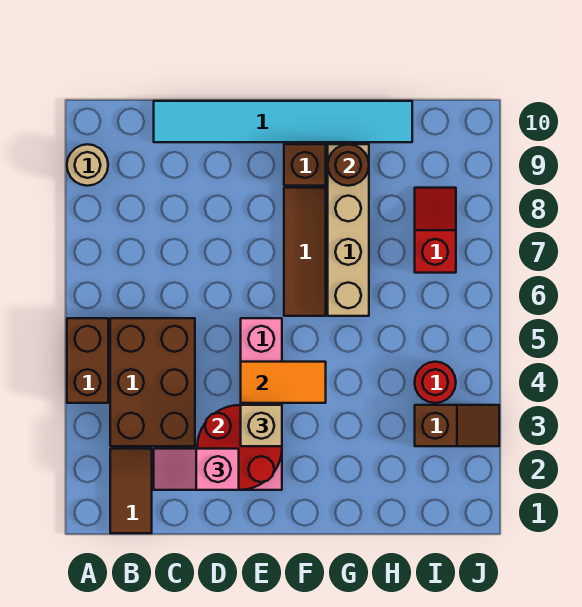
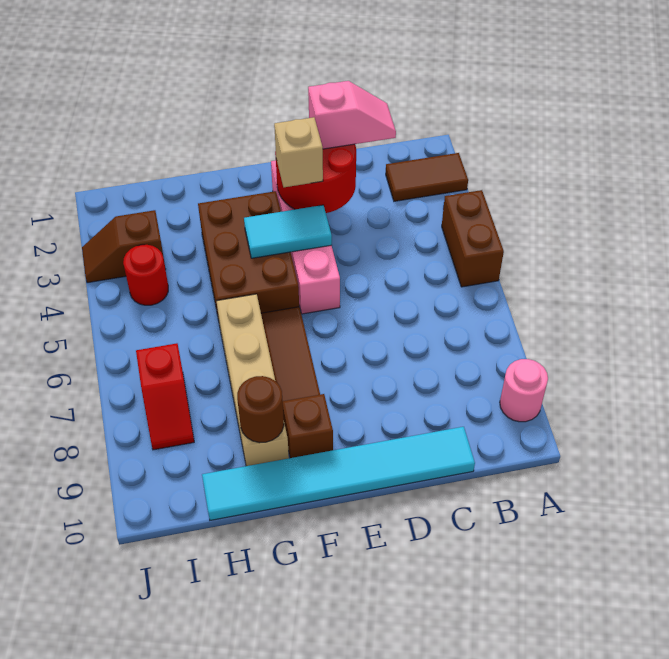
tan 1x1 round brick [67,144,108,186] -> pink 1x1 round brick [500,359,548,422]
brown 1x2 tile [110,449,152,533] -> brown 1x2 tile turned to [386,153,468,201]
brown 2x3 brick [110,318,195,446] -> brown 2x3 brick moved to [198,191,299,326]
orange 1x2 tile [241,362,326,403] -> cyan 1x2 tile [244,205,332,258]

